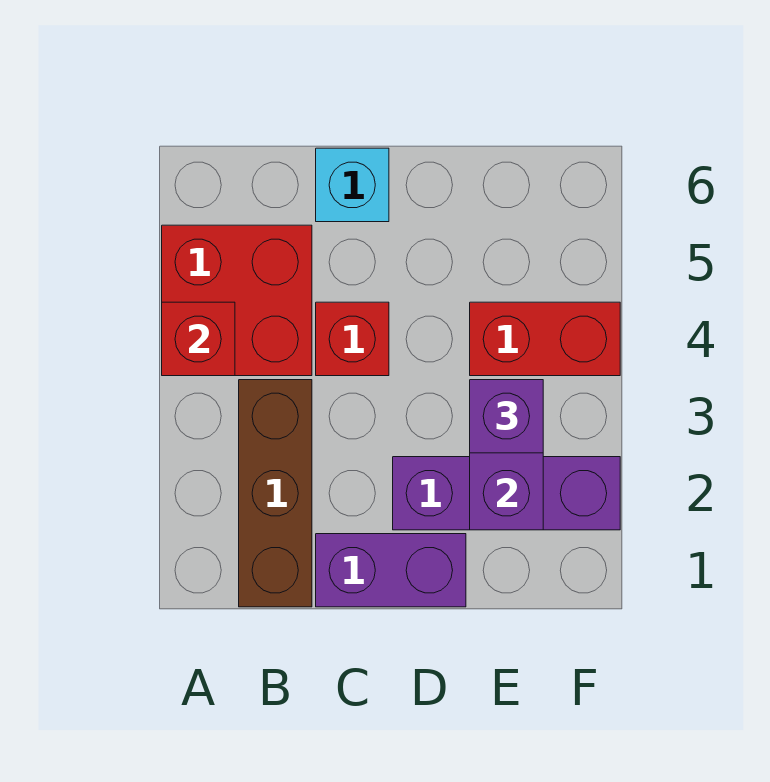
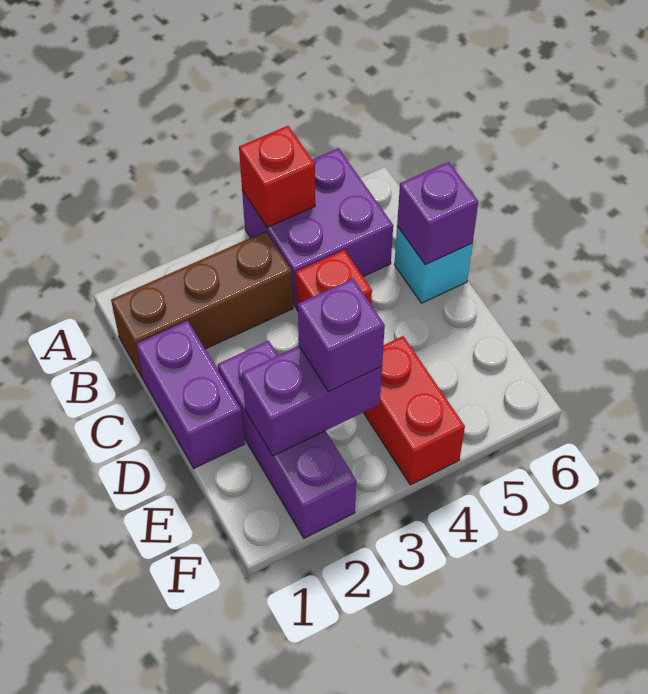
red 2x2 brick [162,225,312,376] -> purple 2x2 brick [242,148,393,307]
none -> purple 1x1 brick [397,162,478,265]

